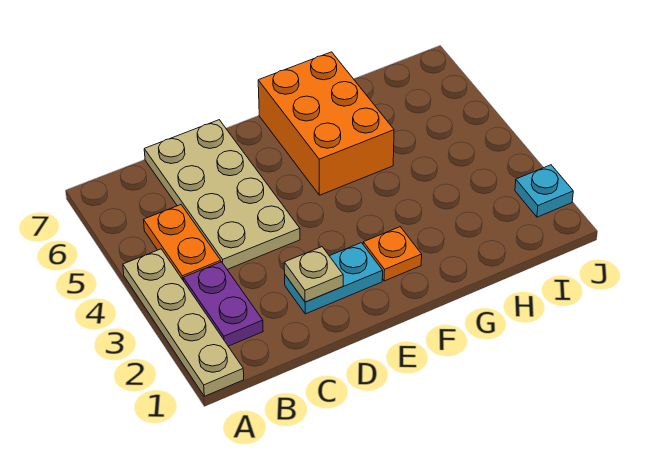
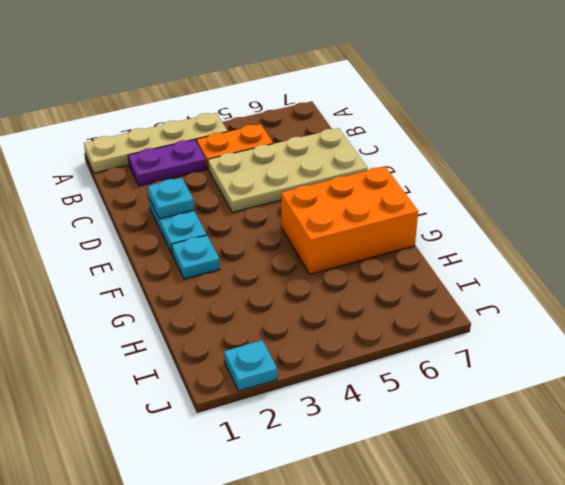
tan 1x1 plate [284,247,343,302] -> cyan 1x1 plate [148,178,194,219]
orange 1x1 plate [363,227,422,281] -> cyan 1x1 plate [172,235,220,279]

